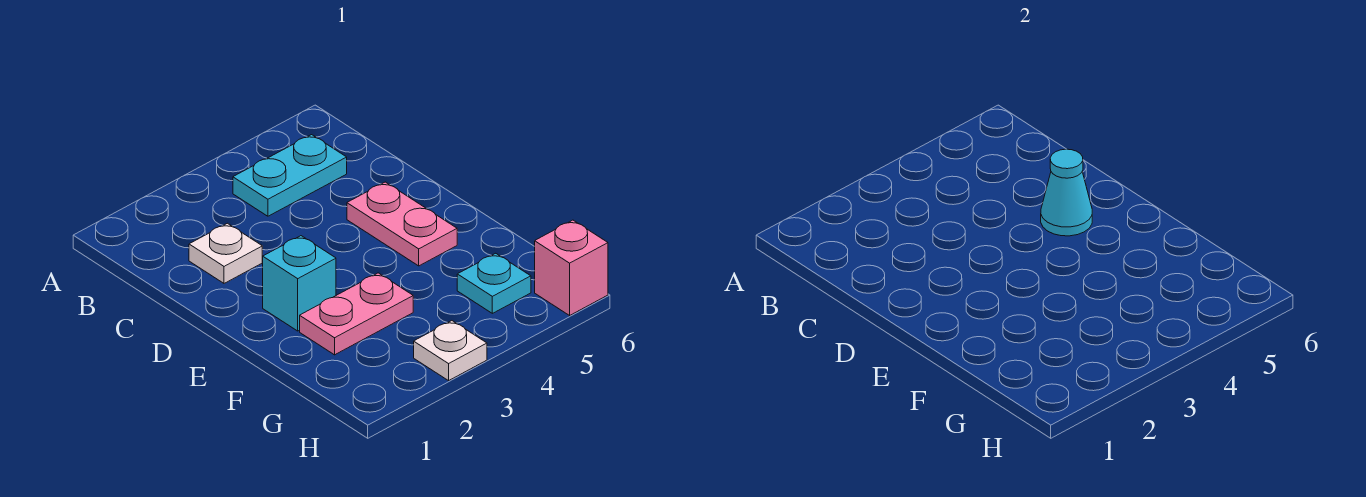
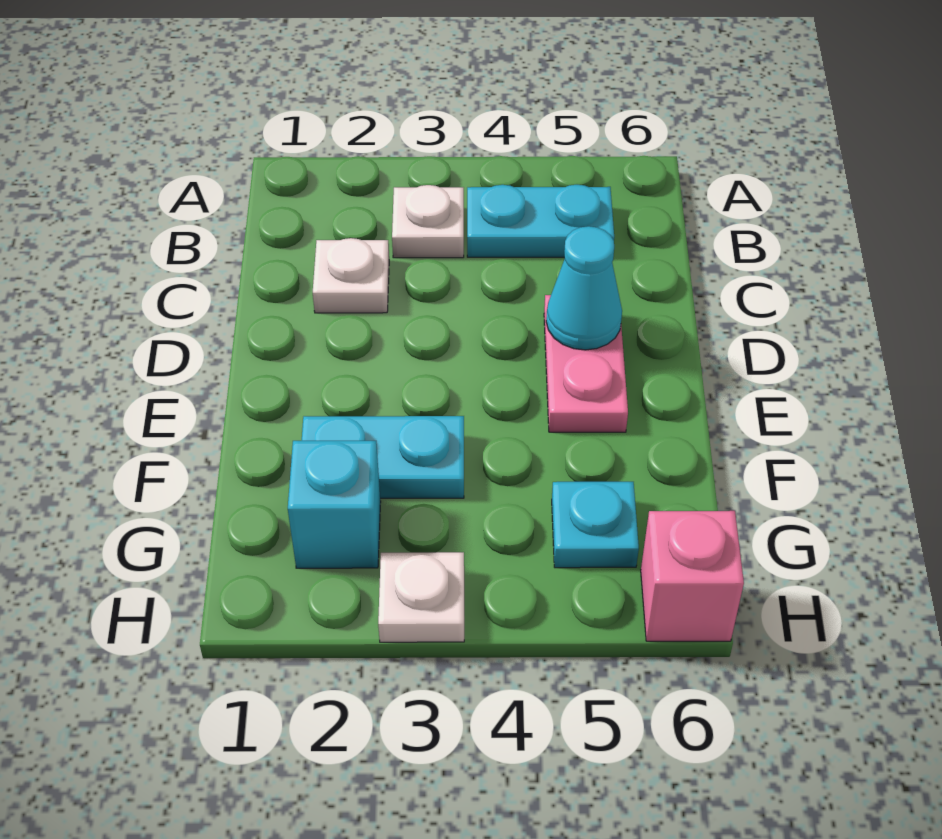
none -> white 1x1 plate [392,185,464,258]
cyan 1x1 brick [263,236,336,331] -> cyan 1x1 brick moved to [288,441,381,568]
pink 1x2 plate [300,273,413,355] -> cyan 1x2 plate [302,416,464,498]

